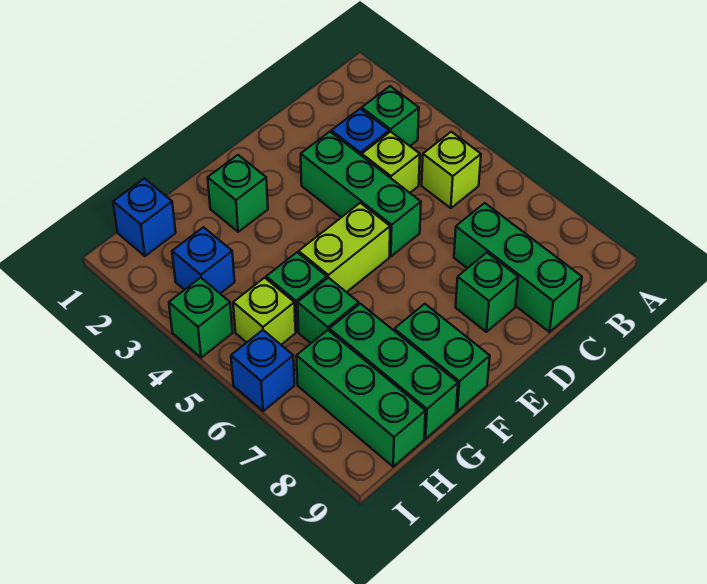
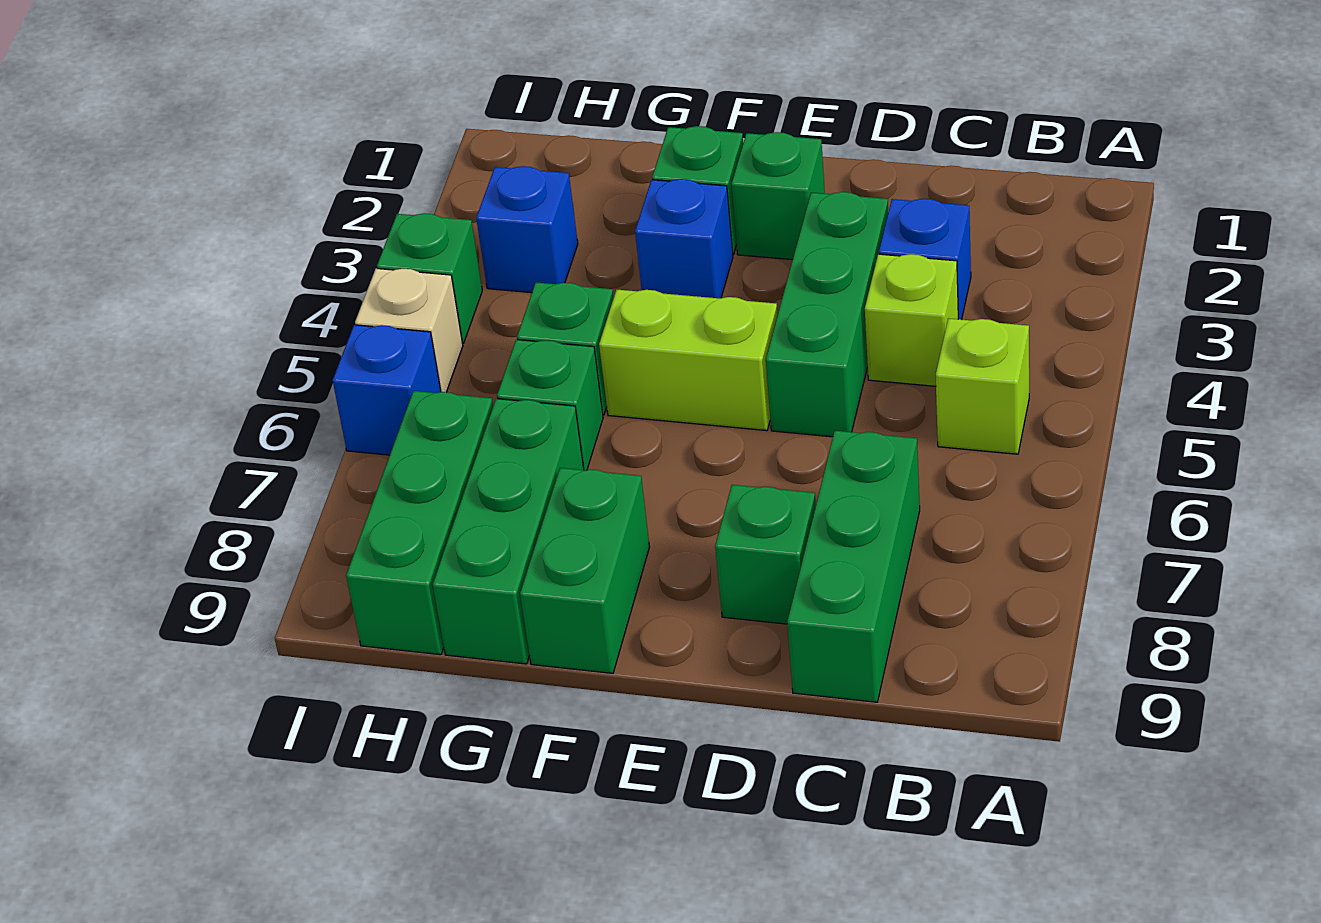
green 1x1 brick [362,86,419,146] -> green 1x1 brick moved to [731,132,825,260]
blue 1x1 brick [113,178,176,256] -> blue 1x1 brick moved to [635,179,733,298]
lime 1x1 brick [233,278,296,345] -> none
none -> tan 1x1 brick [355,268,463,392]

